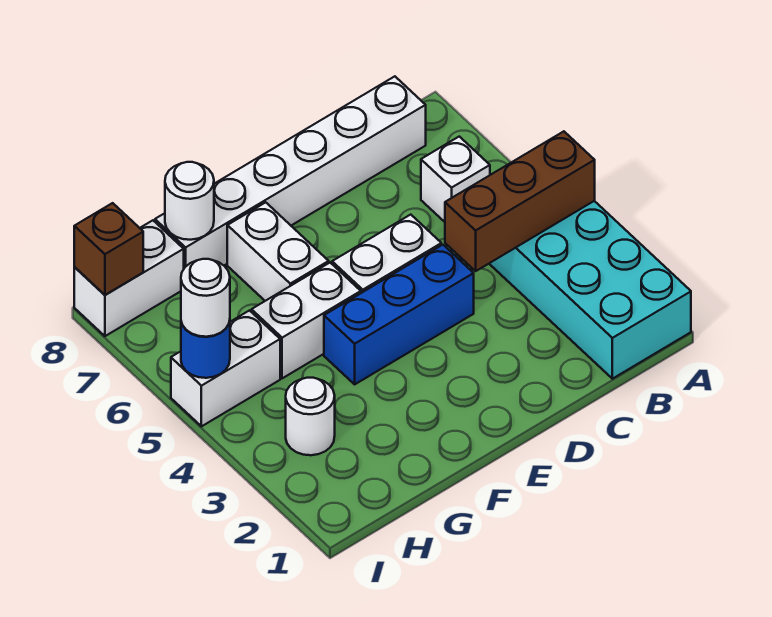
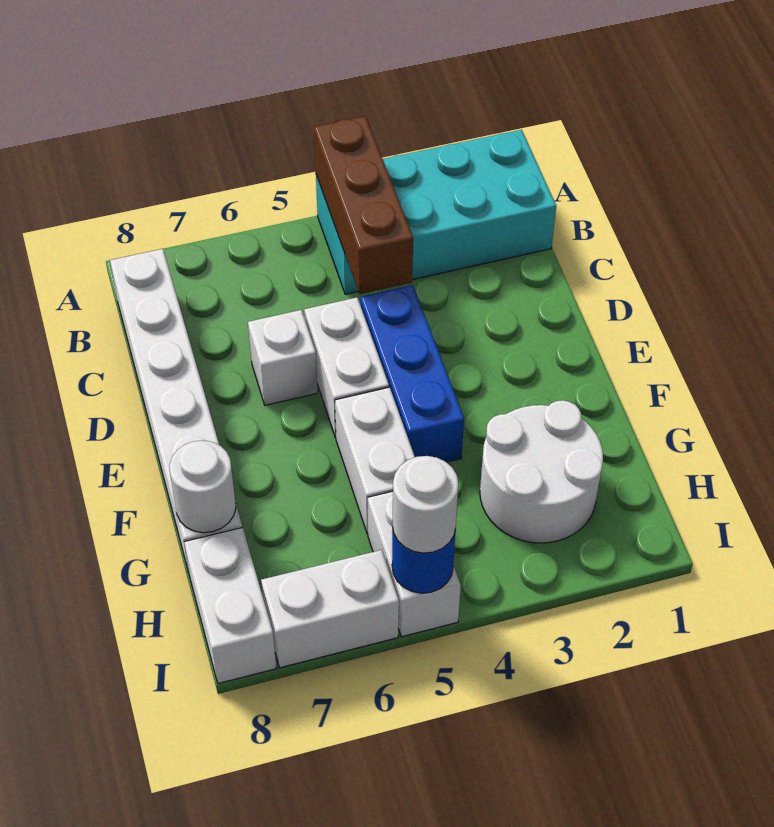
white 1x1 brick [421,137,490,222] -> white 1x1 brick moved to [248,310,318,405]
white 1x2 brick [227,202,329,301] -> white 1x2 brick moved to [261,550,399,668]
white 1x1 round brick [286,378,335,455] -> white 2x2 round brick [480,400,603,543]
brown 1x1 brick [74,203,143,295] -> none

